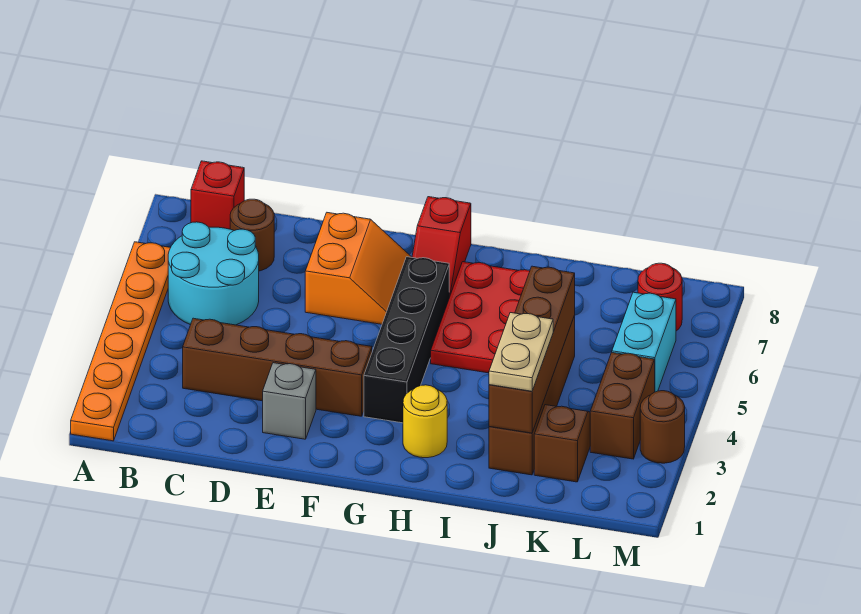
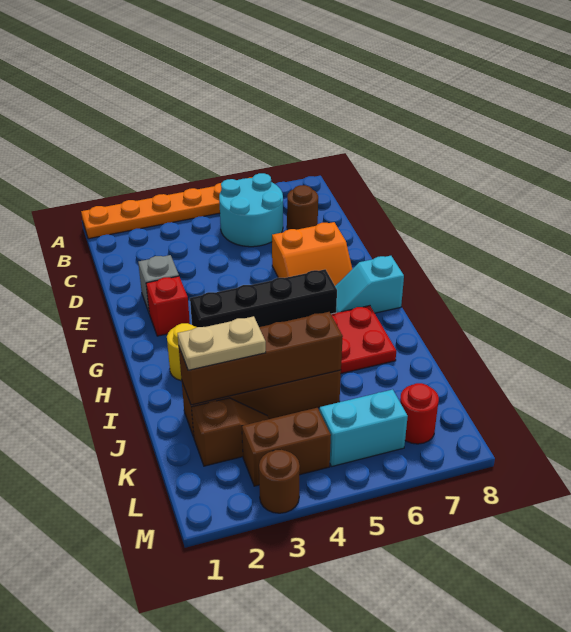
red 1x1 brick [191,161,244,229] -> red 1x1 brick moved to [146,276,190,336]
brown 1x4 brick [183,318,372,416] -> none
red 1x2 slope [412,197,471,297] -> cyan 1x2 slope [335,256,404,313]

